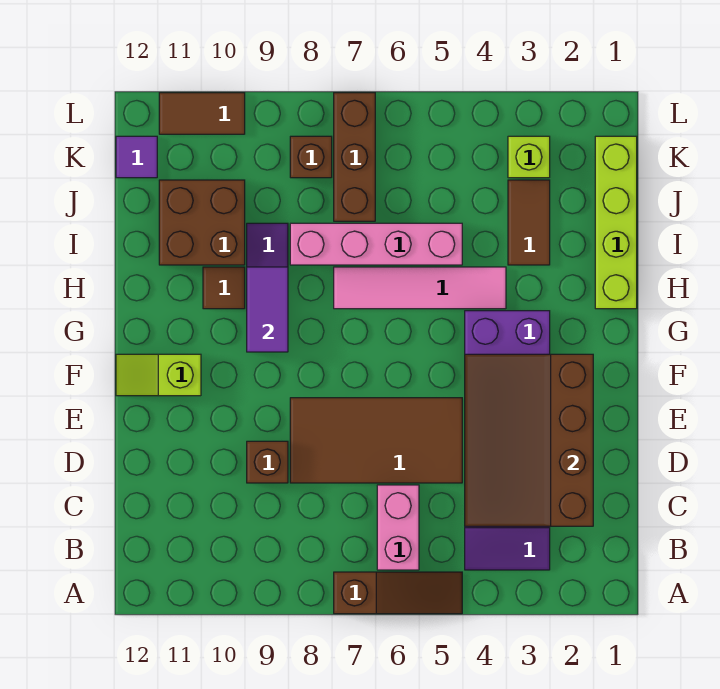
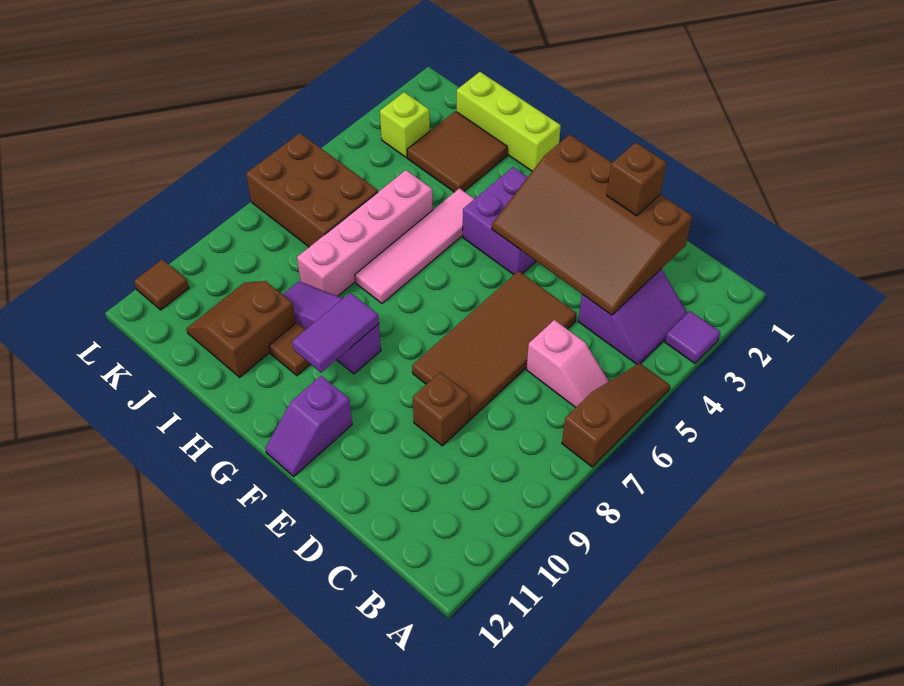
pink 1x2 brick [377,485,419,570] -> pink 1x2 slope [526,320,609,407]
lime 1x2 slope [116,354,201,396] -> purple 1x2 slope [265,376,352,476]
purple 1x2 tile [247,267,288,352] -> purple 1x2 tile turned to [292,293,379,373]
lime 1x4 brick [595,136,637,309] -> lime 1x3 brick [457,72,561,171]
brown 1x2 tile [508,180,550,265] -> brown 2x2 tile [407,111,507,192]
brown 2x2 brick [159,180,245,265] -> brown 2x2 slope [186,281,296,377]
brown 1x3 brick [334,93,375,221] -> brown 2x3 brick [246,133,378,247]
brown 1x1 brick [290,136,332,178] -> brown 1x1 brick moved to [607,143,667,216]
purple 1x1 tile [116,136,157,178] -> purple 1x1 tile moved to [665,311,720,364]
brown 1x2 tile [159,93,245,134] -> brown 1x1 tile [134,259,189,310]

